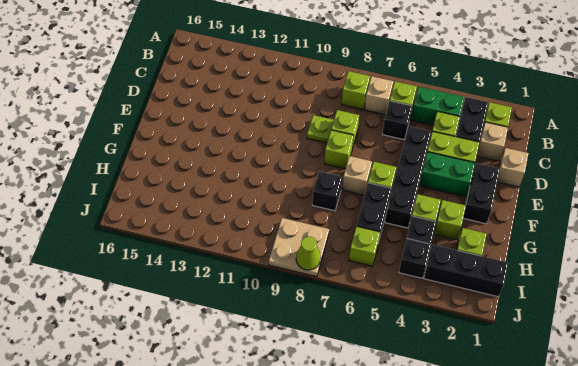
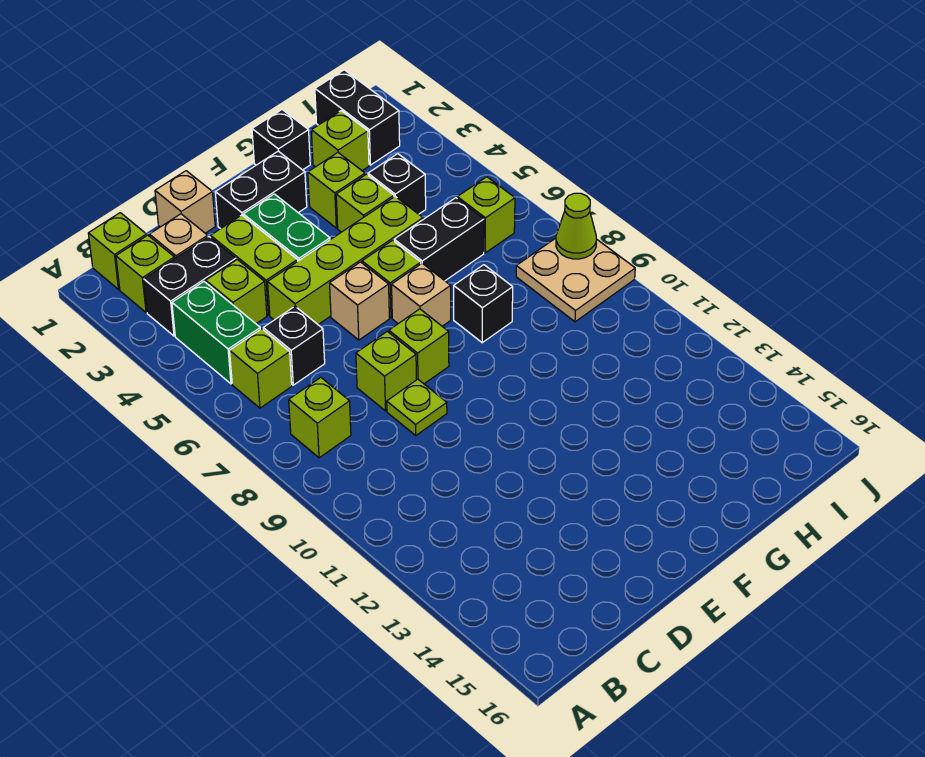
none -> lime 1x1 brick [88,213,147,289]
tan 1x1 brick [365,76,393,115] -> tan 1x1 brick moved to [330,262,389,340]
black 1x4 brick [385,126,431,228] -> lime 1x4 brick [268,197,423,324]
black 1x3 brick [424,244,508,297] -> black 1x2 brick [315,70,400,165]
black 1x1 brick [399,238,431,278] -> black 1x1 brick moved to [252,110,310,170]

